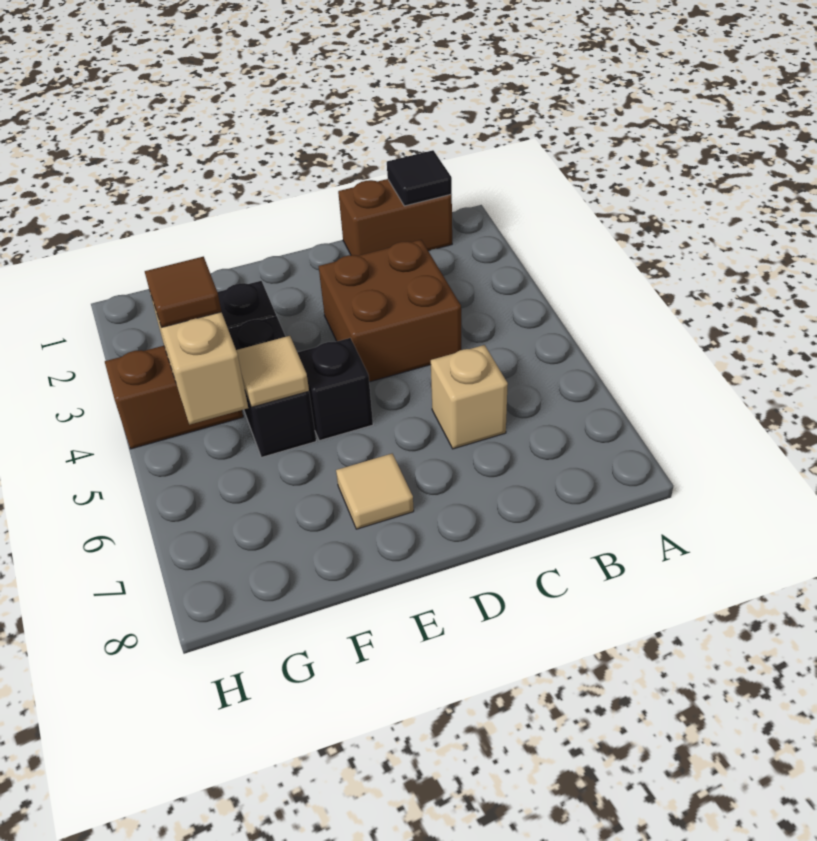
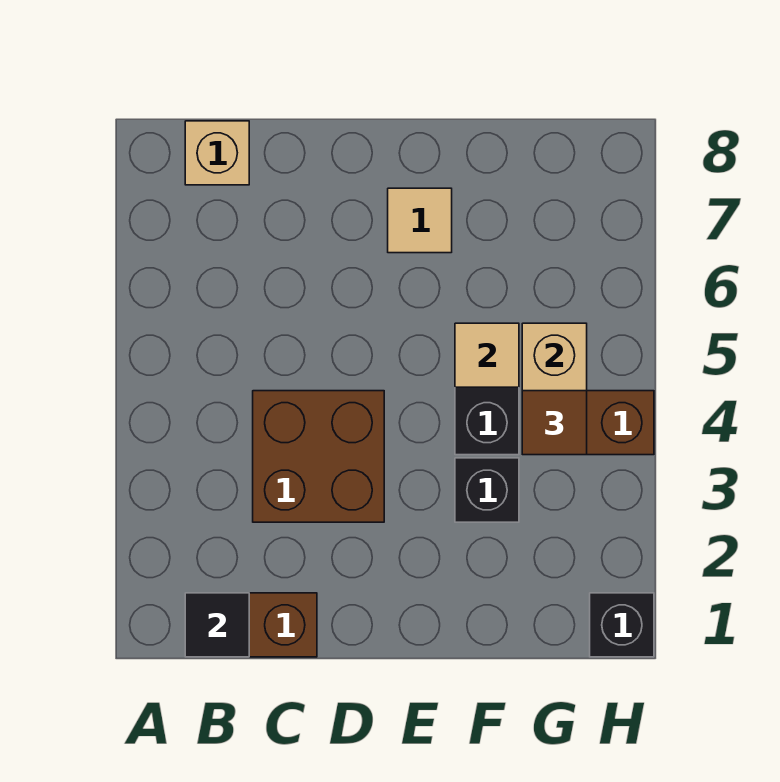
tan 1x1 brick [431,345,508,449] -> tan 1x1 brick moved to [185,121,249,185]
black 1x1 brick [297,338,373,441] -> black 1x1 brick moved to [590,593,654,657]

